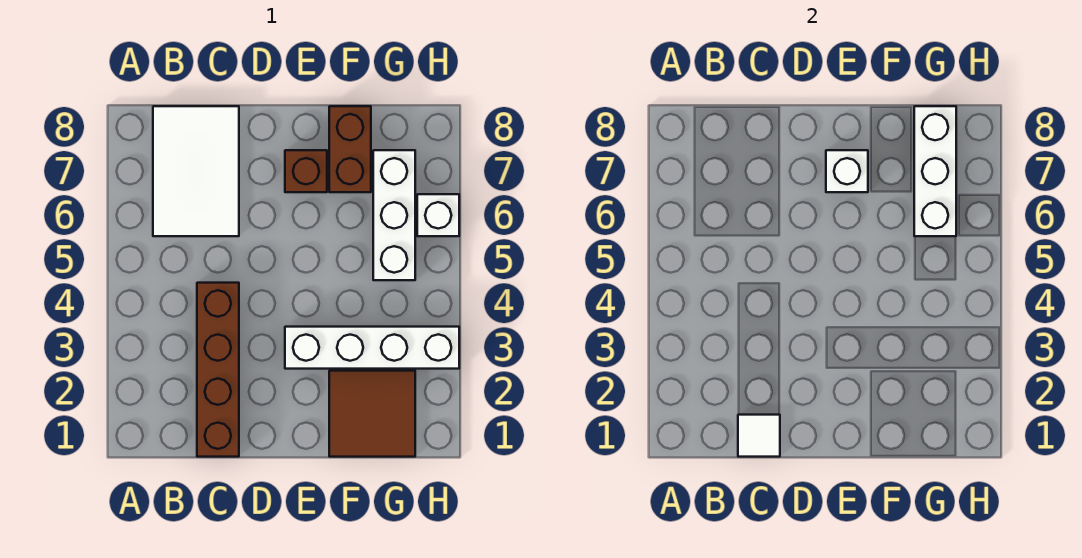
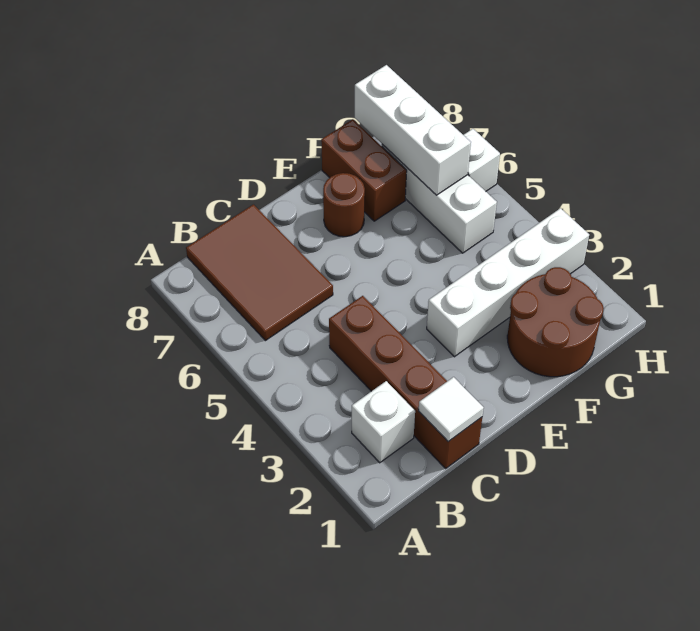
white 2x3 tile [153,106,239,236] -> brown 2x3 tile [186,204,333,341]
brown 1x1 brick [285,150,327,192] -> brown 1x1 round brick [323,173,365,237]
white 1x1 brick [826,150,868,192] -> white 1x1 brick moved to [352,381,415,463]
brown 2x2 tile [329,371,415,457] -> brown 2x2 round brick [507,267,604,377]

